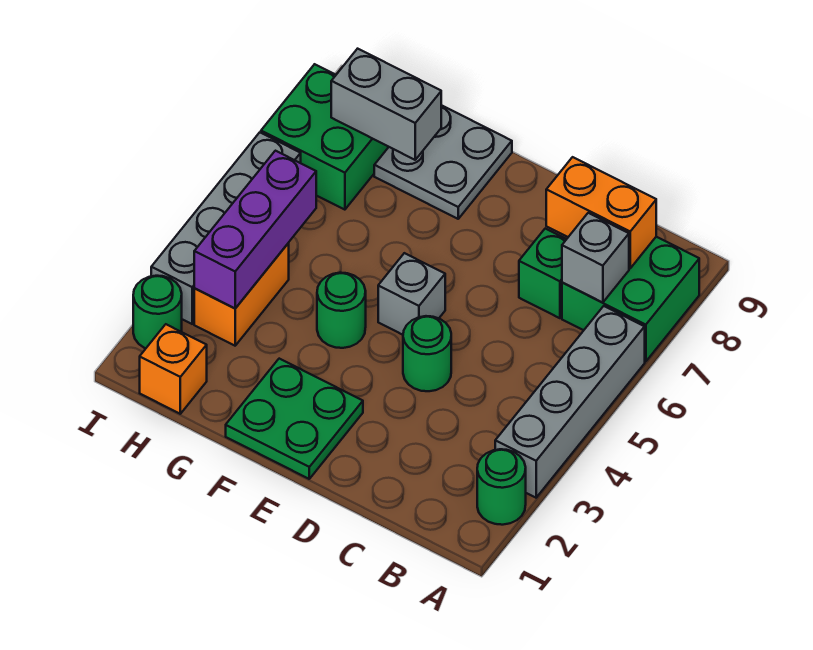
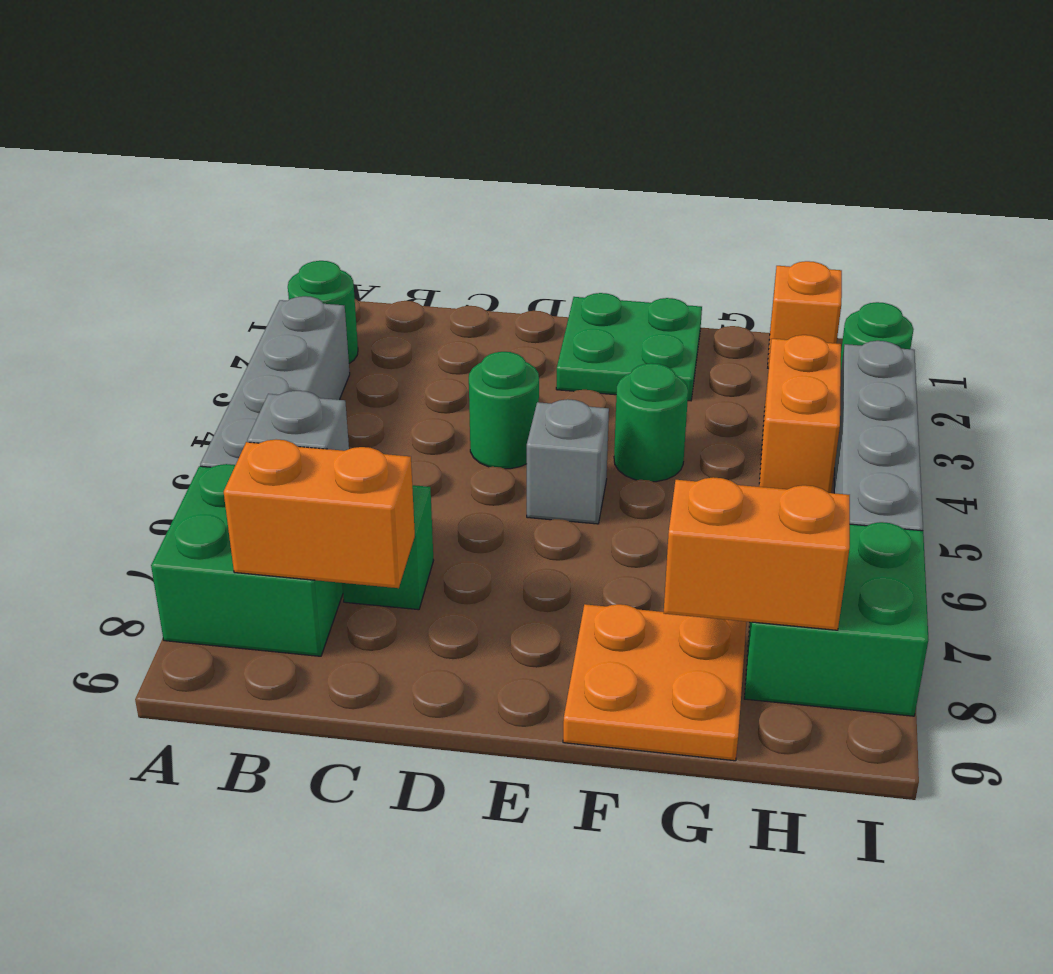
grey 2x2 plate [374,105,512,219] -> orange 2x2 plate [563,604,746,761]
grey 1x2 brick [331,49,441,160] -> orange 1x2 brick [664,477,850,630]
purple 1x3 brick [194,151,316,308] -> none

